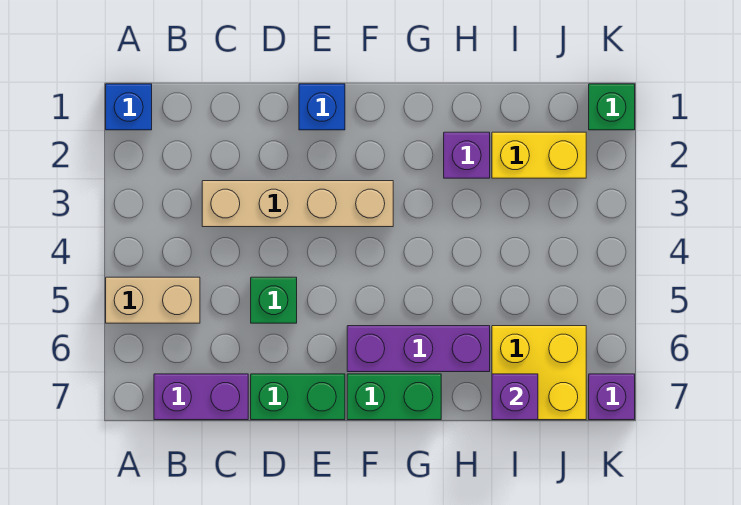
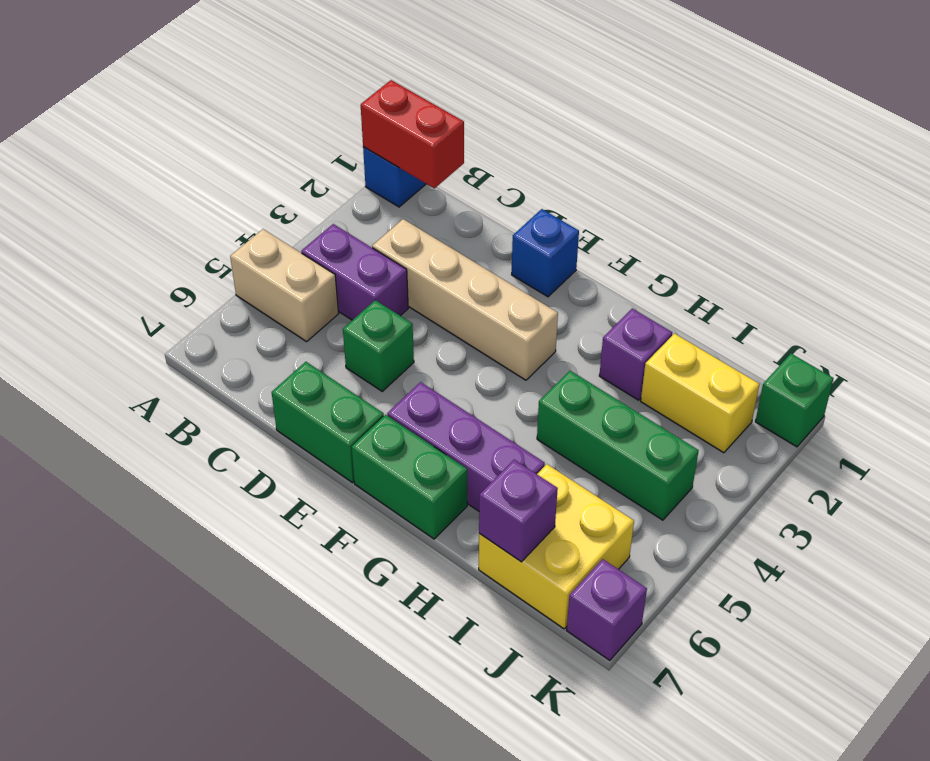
none -> red 1x2 brick [361,80,464,188]
purple 1x2 brick [154,374,248,420] -> purple 1x2 brick moved to [301,224,408,320]
none -> green 1x3 brick [537,371,699,520]

